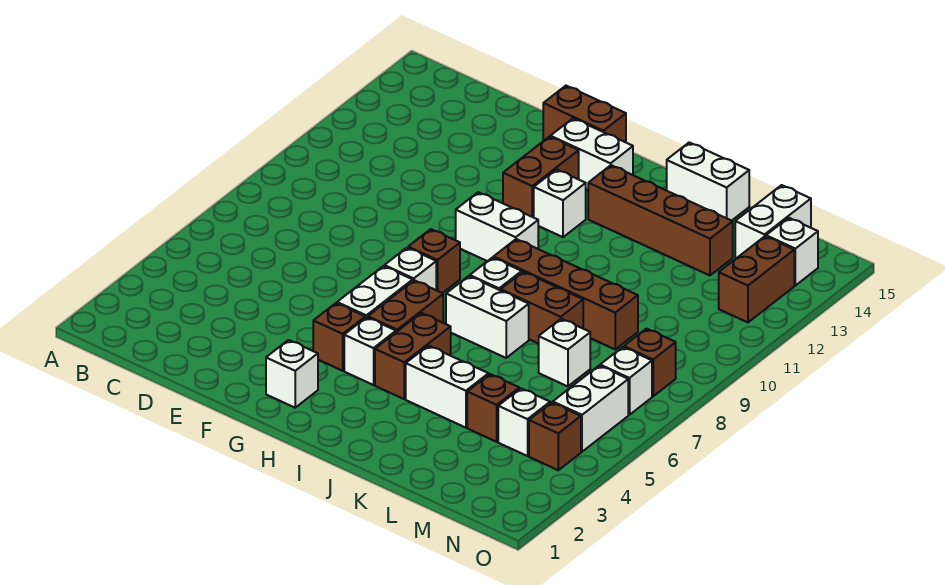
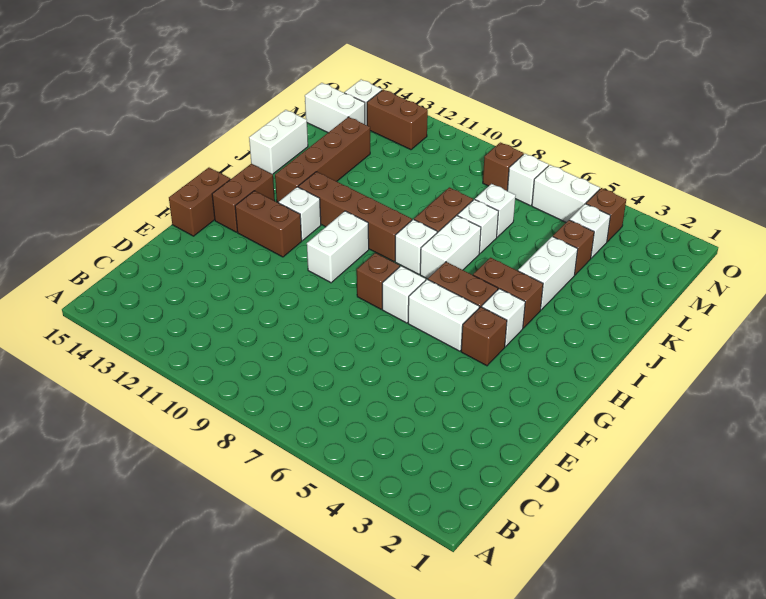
white 1x1 brick [266,340,318,408] -> white 1x1 brick moved to [457,199,498,253]
white 1x2 brick [550,118,633,190] -> brown 1x2 brick [212,164,275,232]
brown 1x4 brick [494,239,638,349] -> brown 1x4 brick turned to [298,172,412,262]

